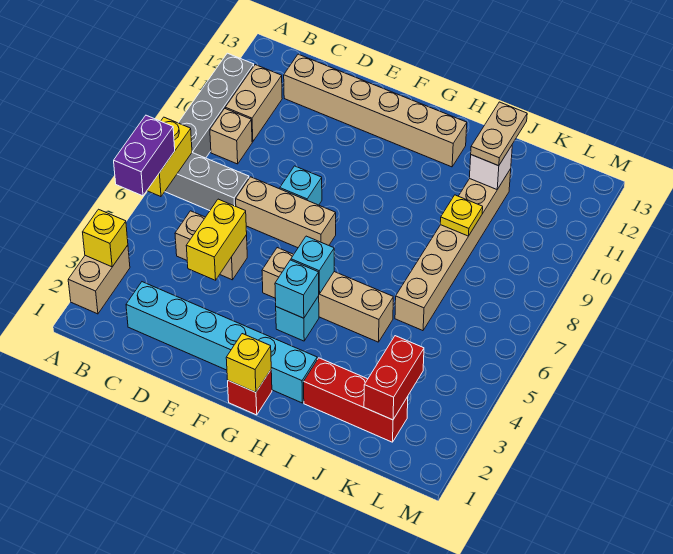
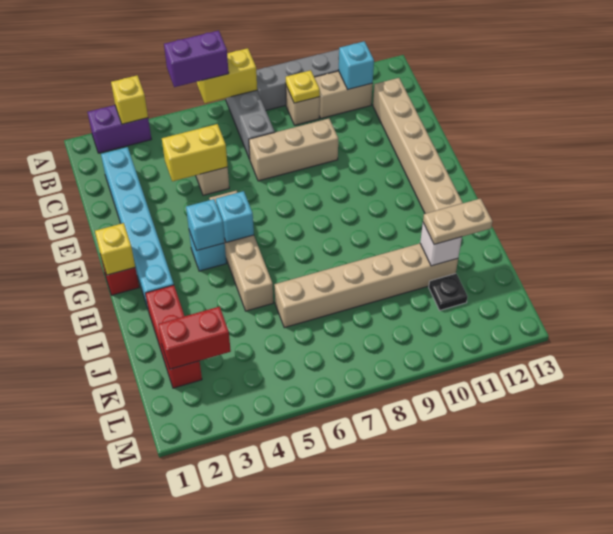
tan 1x2 brick [68,245,130,314] -> purple 1x2 brick [88,105,151,153]
tan 1x3 brick [236,177,336,248] -> tan 1x3 brick turned to [249,119,338,181]
cyan 1x1 brick [280,166,322,205] -> cyan 1x1 brick moved to [339,41,374,89]
yellow 1x1 plate [440,195,483,236] -> yellow 1x1 plate moved to [286,70,320,103]
none -> black 1x1 plate [429,274,468,310]

